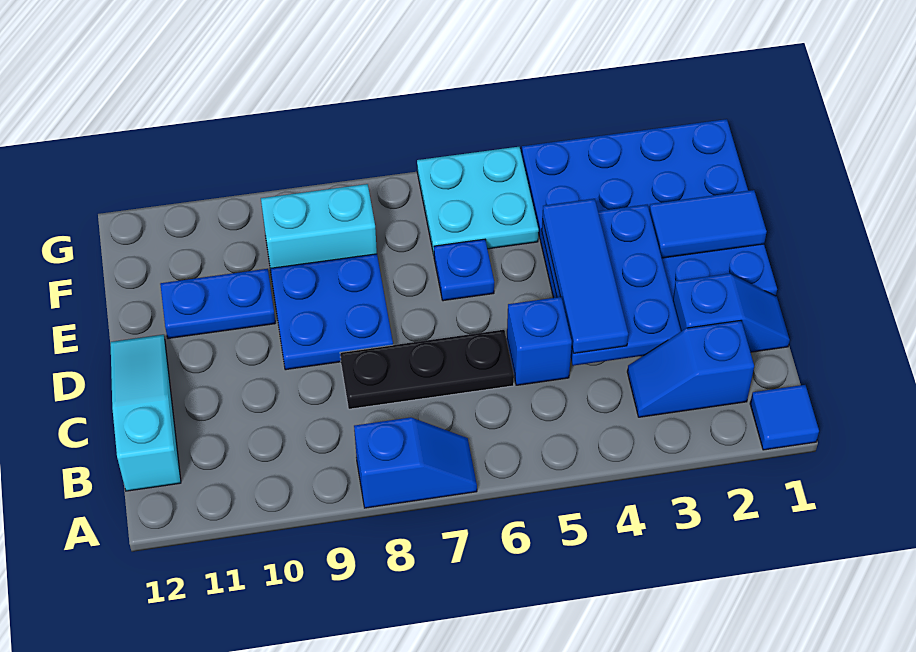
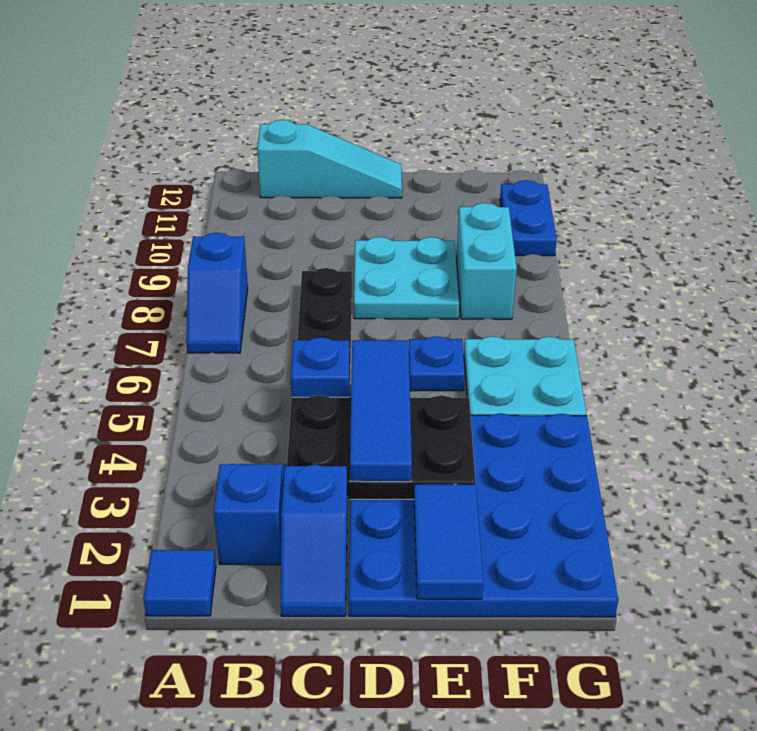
blue 2x3 plate [542,205,681,366] -> black 2x3 plate [287,395,476,499]
blue 1x3 tile [542,199,628,353] -> blue 1x3 tile turned to [350,340,412,482]
blue 2x2 plate [270,254,393,370] -> cyan 2x2 plate [354,237,459,319]
blue 1x2 plate [160,269,275,339] -> blue 1x2 plate moved to [500,180,557,256]

